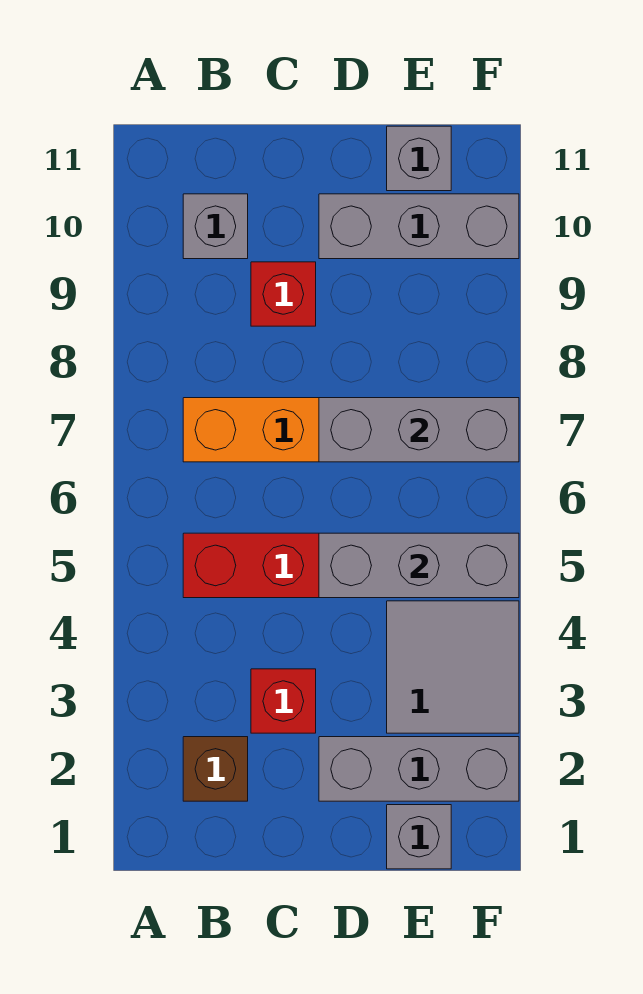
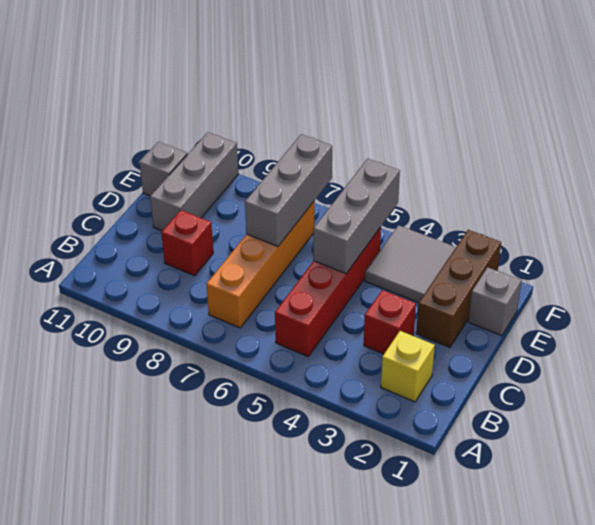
brown 1x1 brick [183,737,248,801] -> yellow 1x1 brick [381,331,435,402]
grey 1x1 brick [183,194,248,259] -> none
grey 1x3 brick [319,737,519,801] -> brown 1x3 brick [416,230,501,347]

